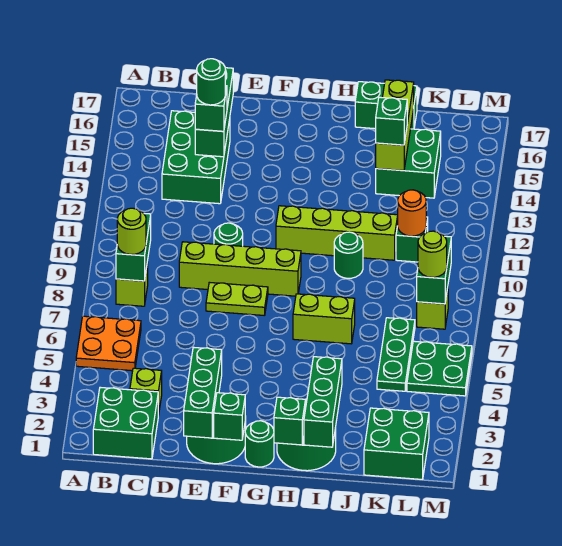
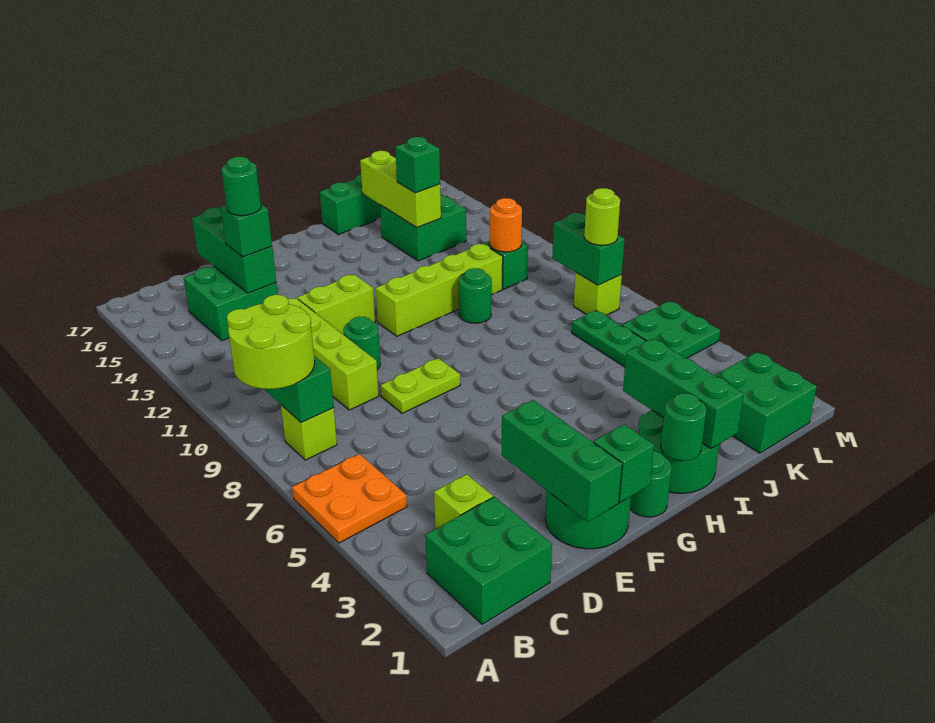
lime 1x1 round brick [117,208,146,255] -> lime 2x2 round brick [227,295,315,389]
green 2x3 brick [162,111,230,204] -> green 2x2 brick [184,267,278,341]
lime 1x4 brick [179,242,301,296] -> lime 1x4 brick turned to [288,298,379,410]
green 1x1 brick [274,397,306,445] -> green 1x1 round brick [661,393,706,461]
lime 1x2 brick [293,294,355,344] -> lime 1x2 brick moved to [297,274,375,335]

